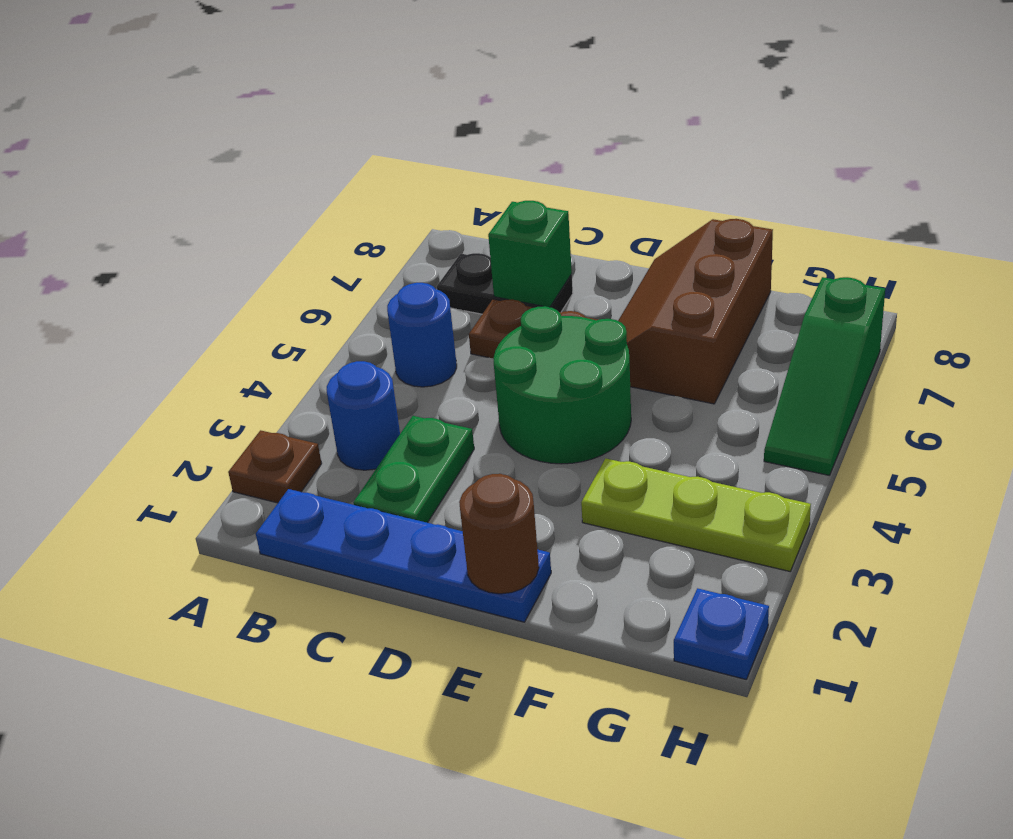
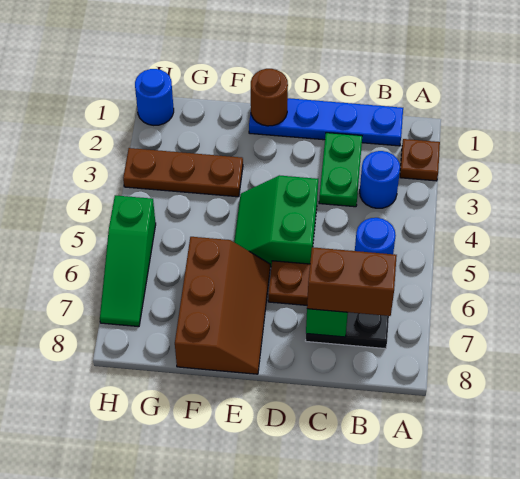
none -> brown 1x2 brick [307,247,397,316]
green 2x2 round brick [494,306,631,464] -> green 2x2 slope [234,176,318,267]
lime 1x3 plate [581,458,811,571] -> brown 1x3 plate [123,148,243,197]
blue 1x1 plate [674,588,769,679] -> blue 1x1 round brick [135,69,174,125]
green 1x3 slope [764,277,885,475] -> green 1x3 slope turned to [100,195,156,327]

